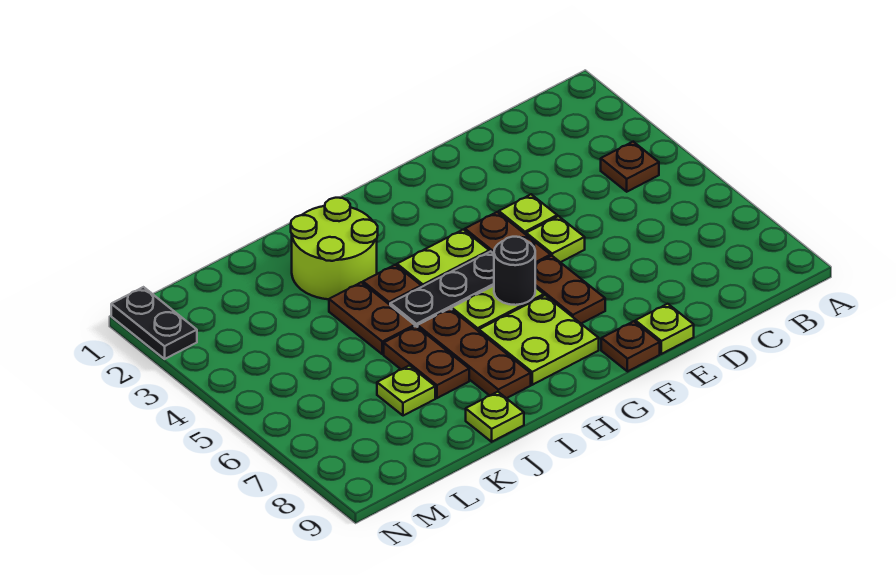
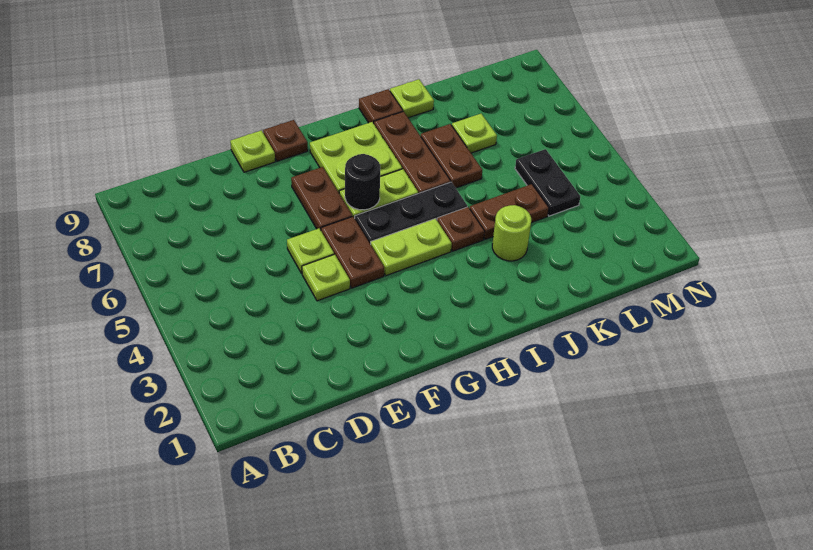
brown 1x1 plate [601,142,659,192] -> brown 1x1 plate moved to [359,89,403,123]
lime 2x2 round brick [291,198,378,299] -> lime 1x1 round brick [492,205,531,261]
brown 1x2 plate [329,282,415,354] -> brown 1x2 plate turned to [470,184,549,239]
black 1x2 plate [111,287,197,359] -> black 1x2 plate moved to [515,149,580,216]

